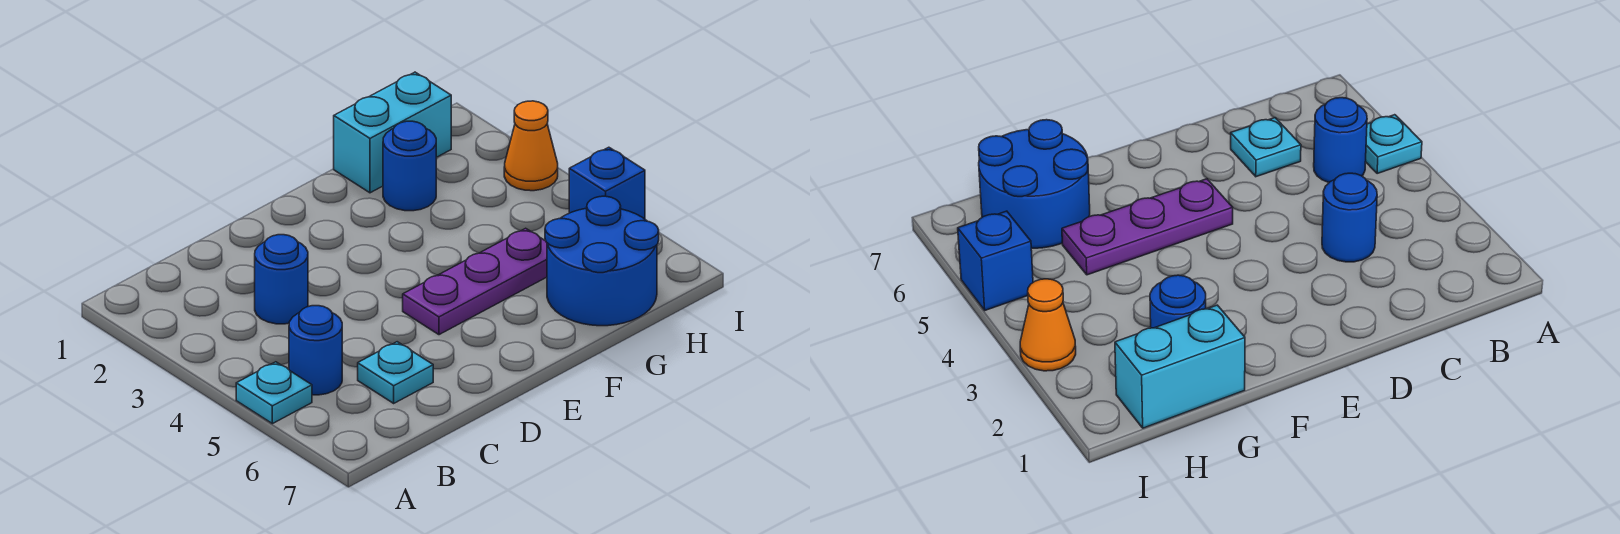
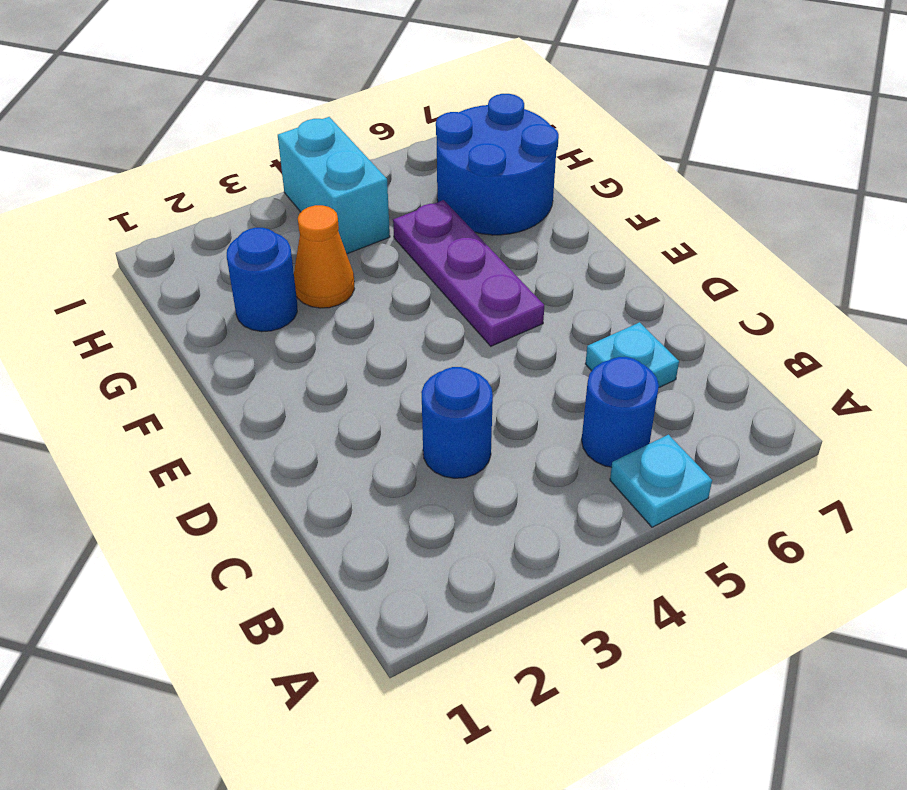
cyan 1x2 brick [334,72,451,193] -> cyan 1x2 brick moved to [278,117,390,254]
orange 1x1 cone [504,101,558,191] -> orange 1x1 cone moved to [294,205,354,308]
blue 1x1 brick [569,147,645,219] -> none

